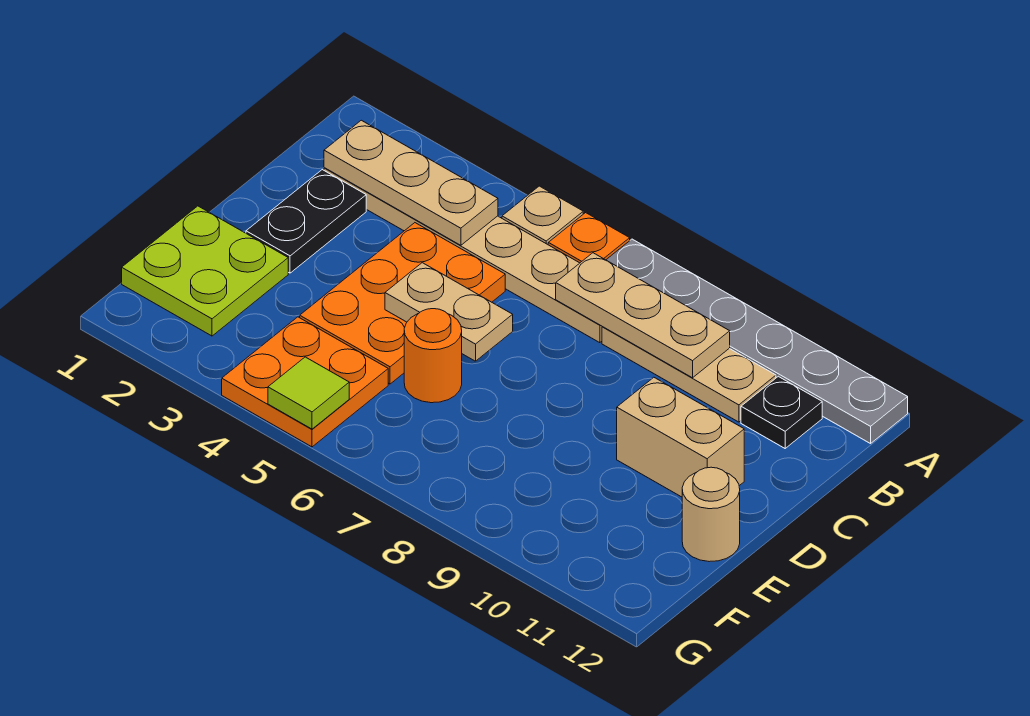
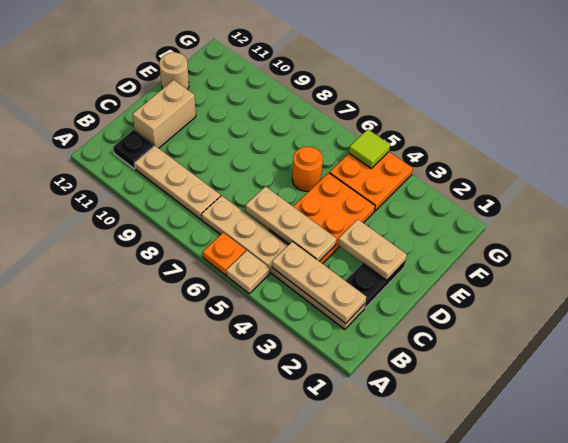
grey 1x6 plate [606,239,908,444] -> none
tan 1x3 plate [556,253,730,378] -> tan 1x3 plate moved to [246,187,336,261]
tan 1x2 plate [385,263,513,361] -> tan 1x2 plate moved to [338,219,407,280]
tan 1x2 brick [617,377,744,497] -> tan 1x2 brick turned to [133,80,196,148]
lime 2x2 plate [122,206,288,336] -> none

